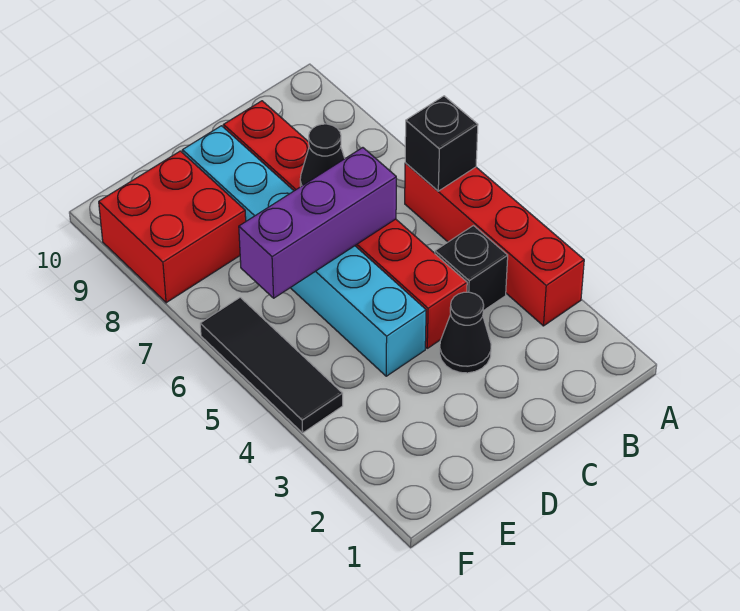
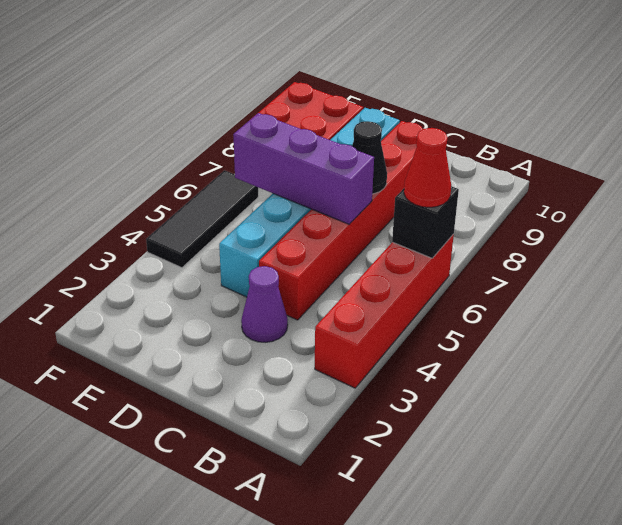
none -> red 1x1 cone [404,128,451,207]
black 1x1 brick [435,226,508,311] -> none
black 1x1 cone [440,292,491,373] -> purple 1x1 cone [241,266,288,342]

